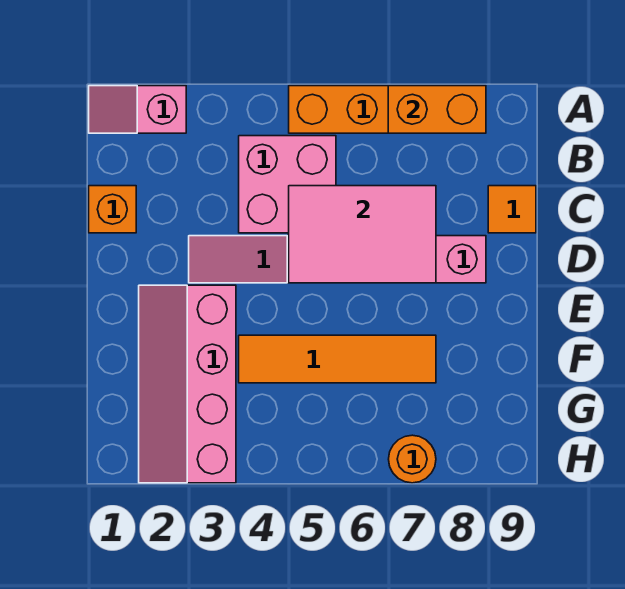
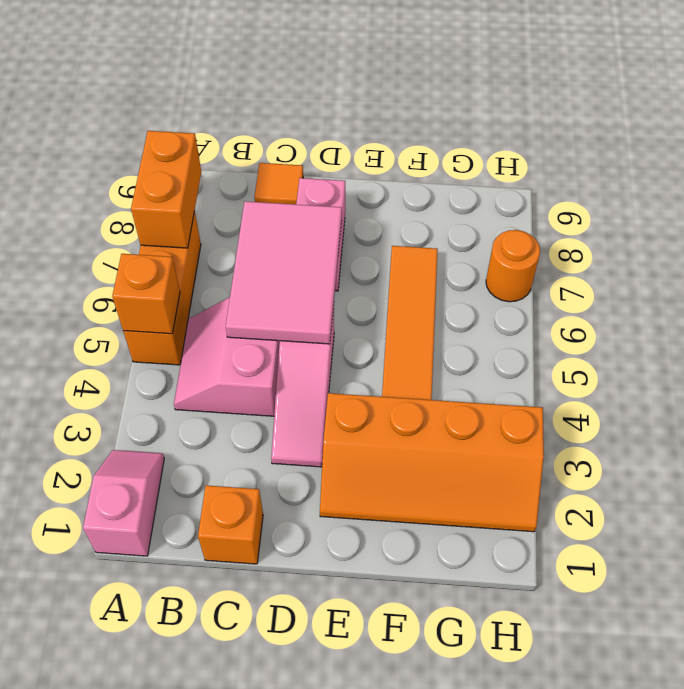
pink 1x2 slope [89,86,186,133] -> pink 1x2 slope turned to [83,450,164,556]
none -> orange 1x1 brick [112,254,180,334]
pink 2x2 brick [239,136,336,233] -> pink 2x2 slope [174,297,280,416]
pink 2x4 slope [139,285,236,483] -> orange 2x4 slope [320,393,544,532]

